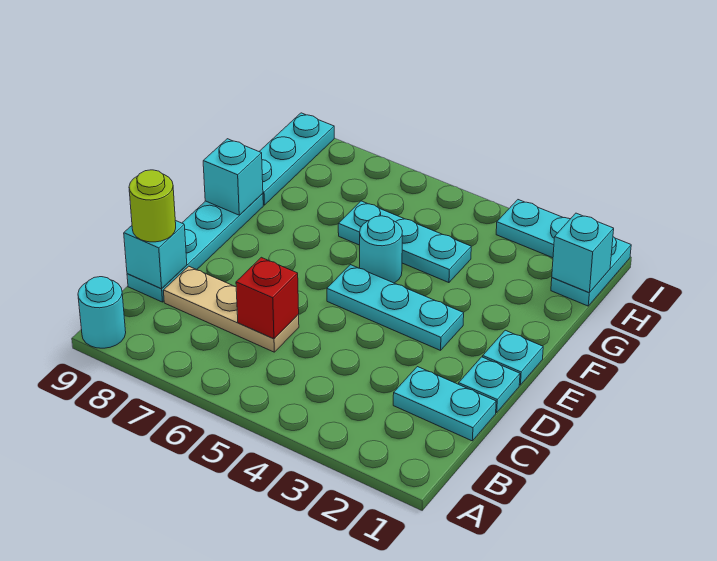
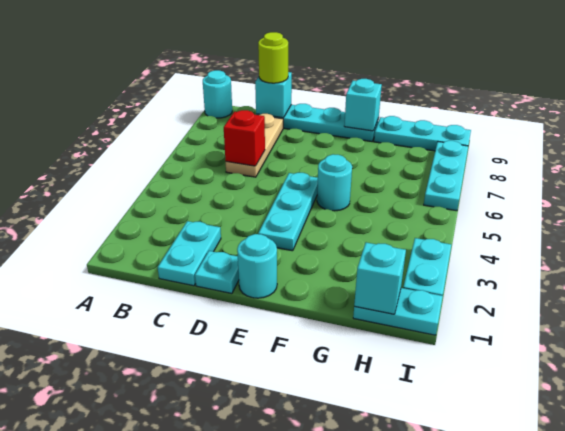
cyan 1x1 plate [483,330,543,385] -> cyan 1x1 round brick [237,234,277,298]
cyan 1x3 plate [338,201,471,283] -> cyan 1x3 plate moved to [424,141,468,211]

